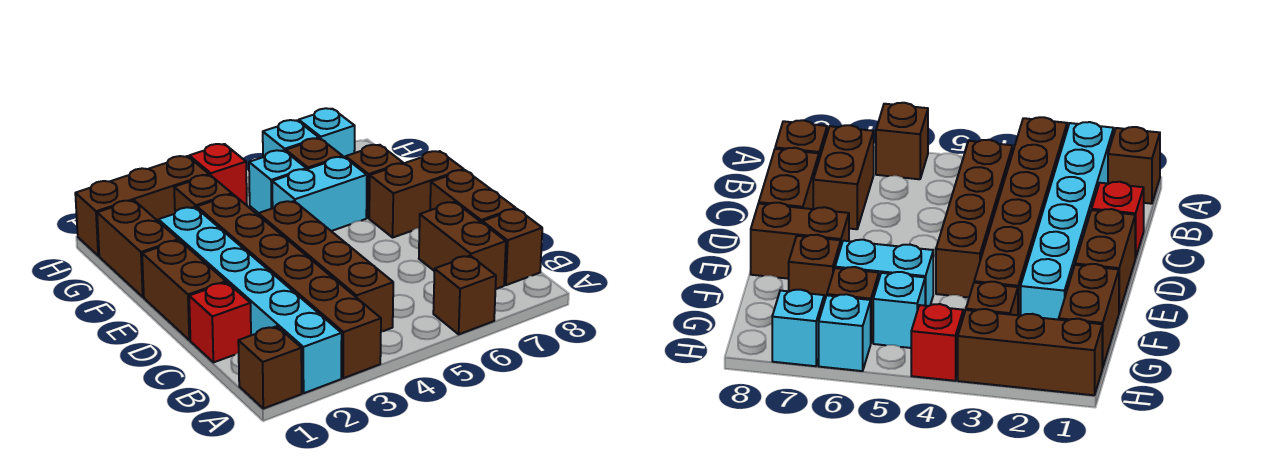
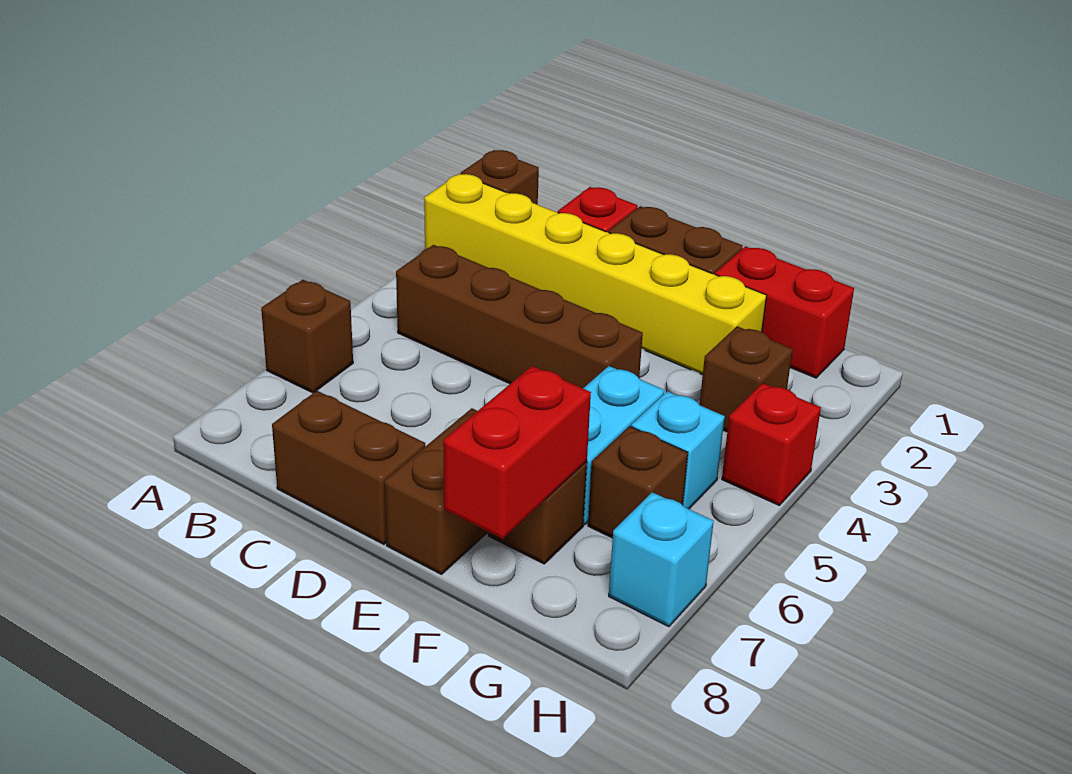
cyan 1x6 brick [158,207,342,393] -> yellow 1x6 brick [424,174,767,375]
brown 1x6 brick [197,194,381,378] -> none
brown 1x2 brick [419,202,506,289] -> none
brown 1x1 brick [482,209,542,285] -> none
brown 1x2 brick [97,200,178,297] -> red 1x2 brick [715,246,854,378]
none -> red 1x2 brick [443,366,591,539]
brown 1x3 brick [75,156,209,256] -> none
cyan 1x1 brick [263,120,319,157] -> none

